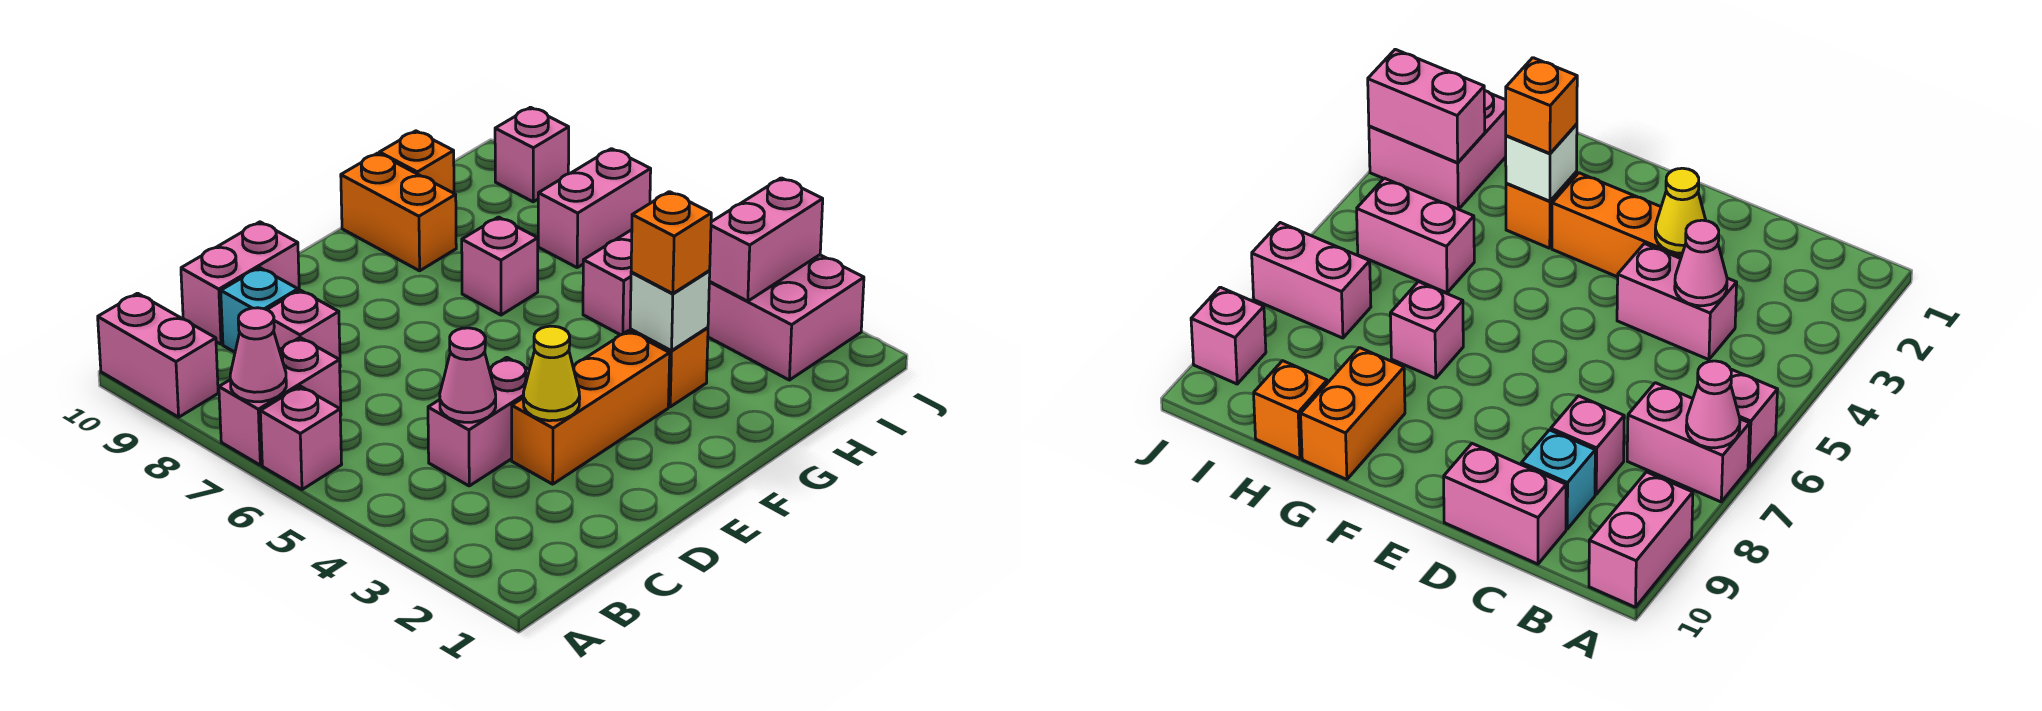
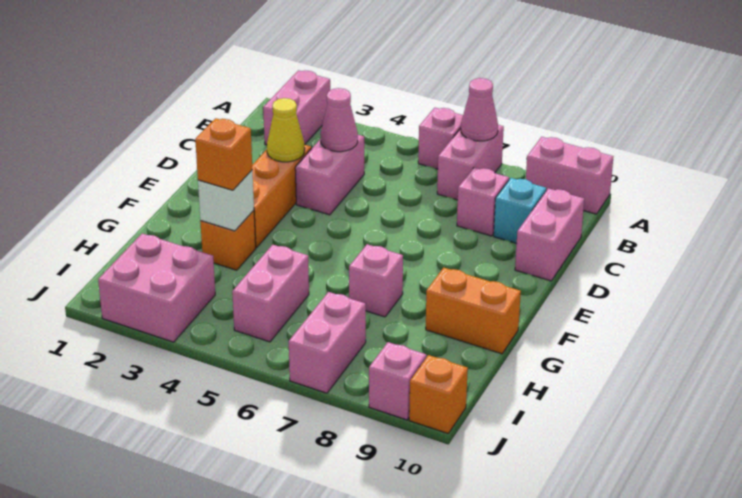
orange 1x1 brick [379,131,454,193] -> orange 1x1 brick moved to [409,355,468,433]
pink 1x2 brick [709,178,823,301] -> pink 1x2 brick moved to [263,70,330,145]

